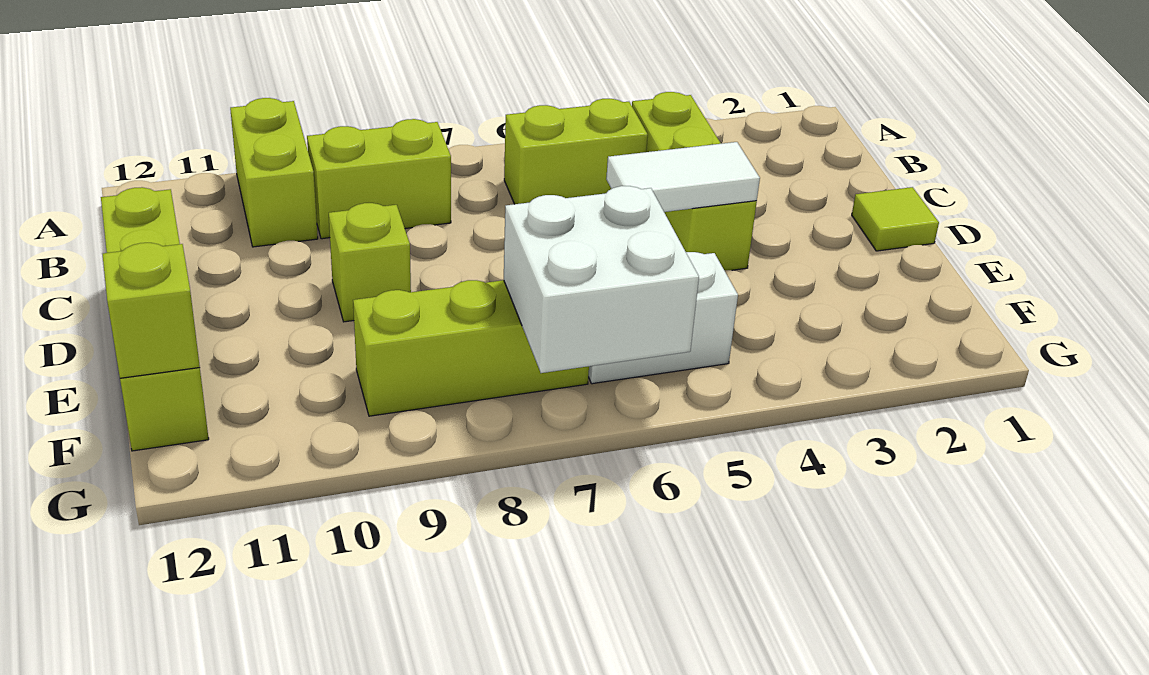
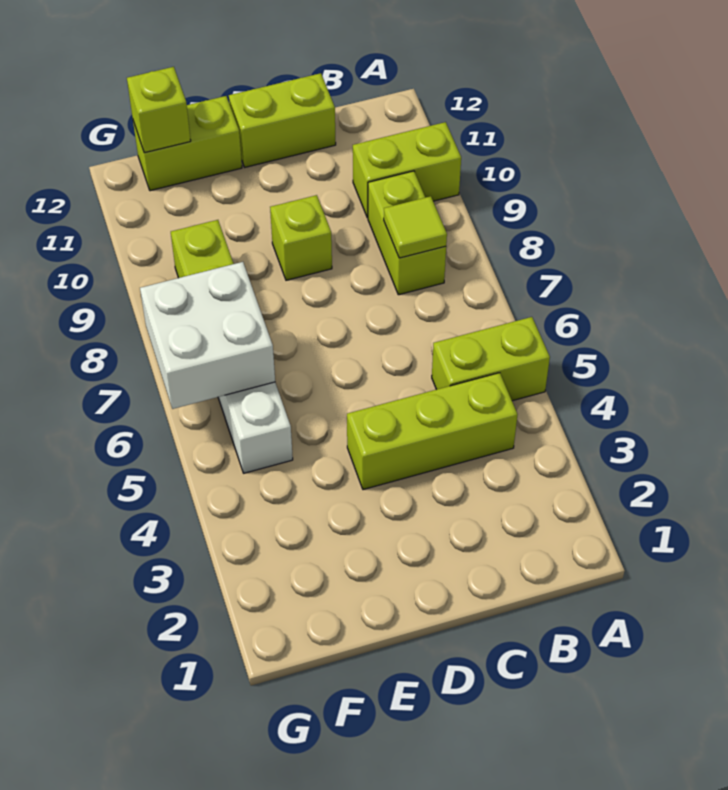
lime 1x2 brick [504,99,648,204] -> lime 1x2 brick turned to [432,317,550,401]
lime 1x1 tile [852,187,939,251] -> lime 1x1 tile moved to [384,196,447,258]
white 1x2 tile [606,142,760,212] -> none

